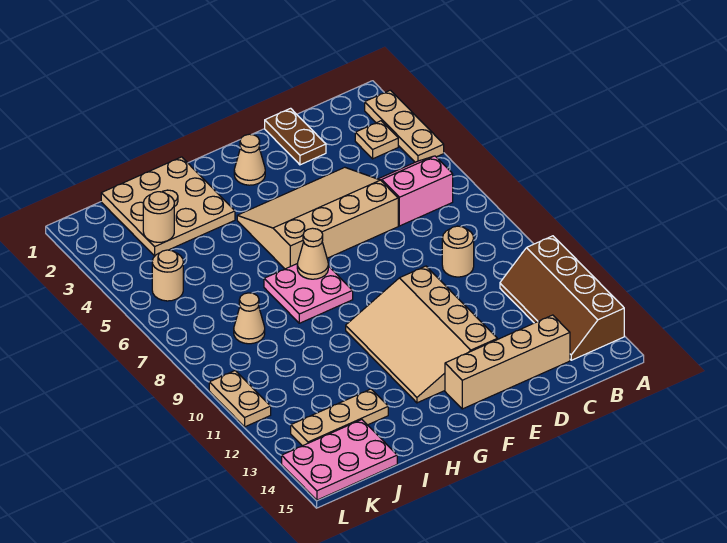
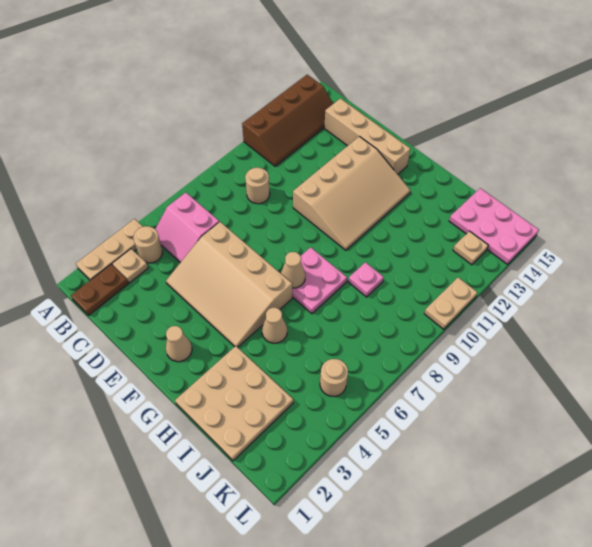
brown 1x2 plate [265,108,326,165] -> brown 1x2 plate moved to [71,264,128,316]
none -> pink 1x1 plate [348,262,384,297]
tan 1x3 plate [291,389,388,446] -> tan 1x1 plate [453,231,488,265]
tan 1x1 round brick [143,192,174,242] -> tan 1x1 round brick moved to [133,226,163,263]
tan 1x1 cone [234,293,265,344] -> tan 1x1 cone moved to [262,308,287,343]

